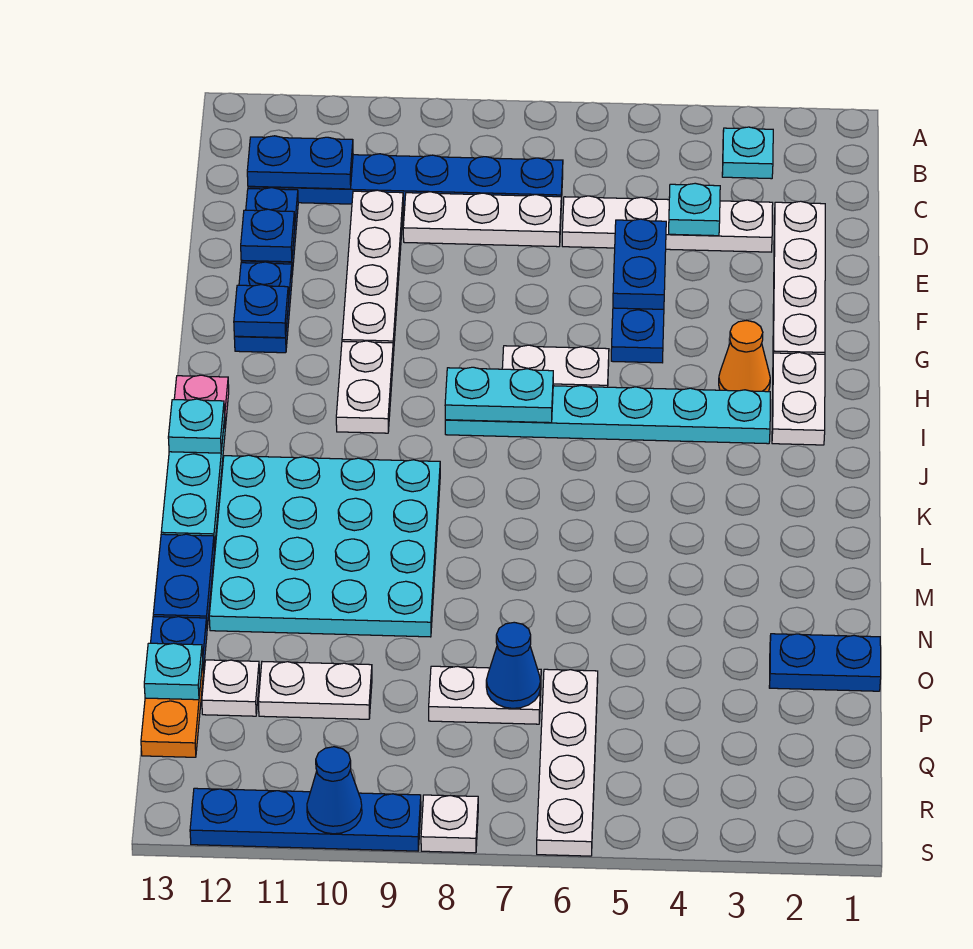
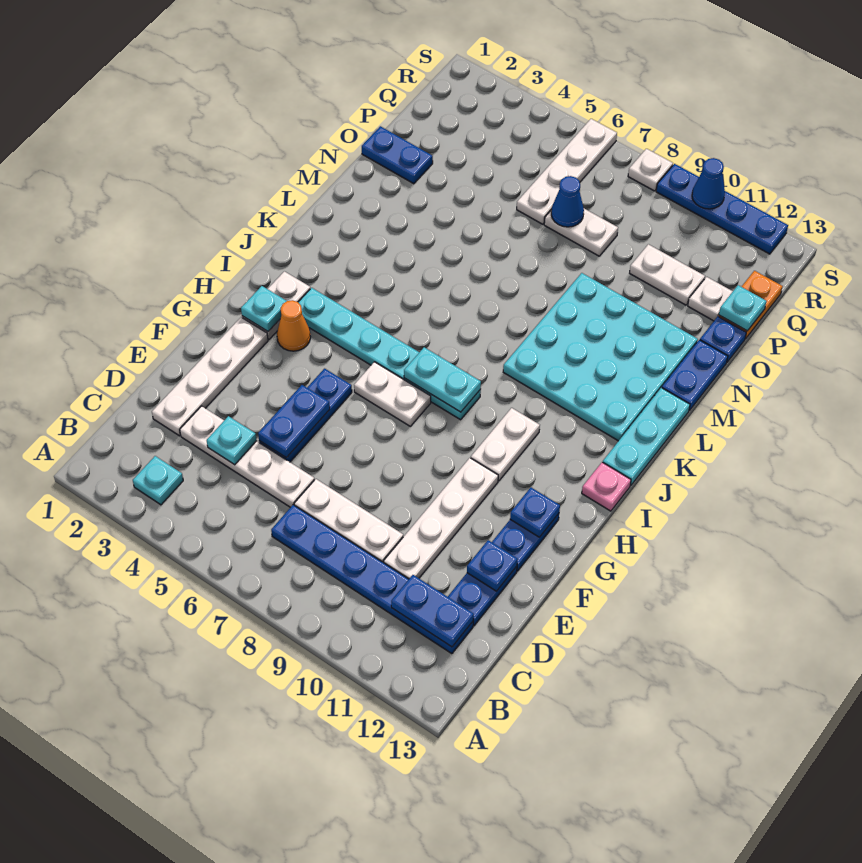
cyan 1x1 plate [168,399,225,453] -> cyan 1x1 plate moved to [241,286,286,331]

